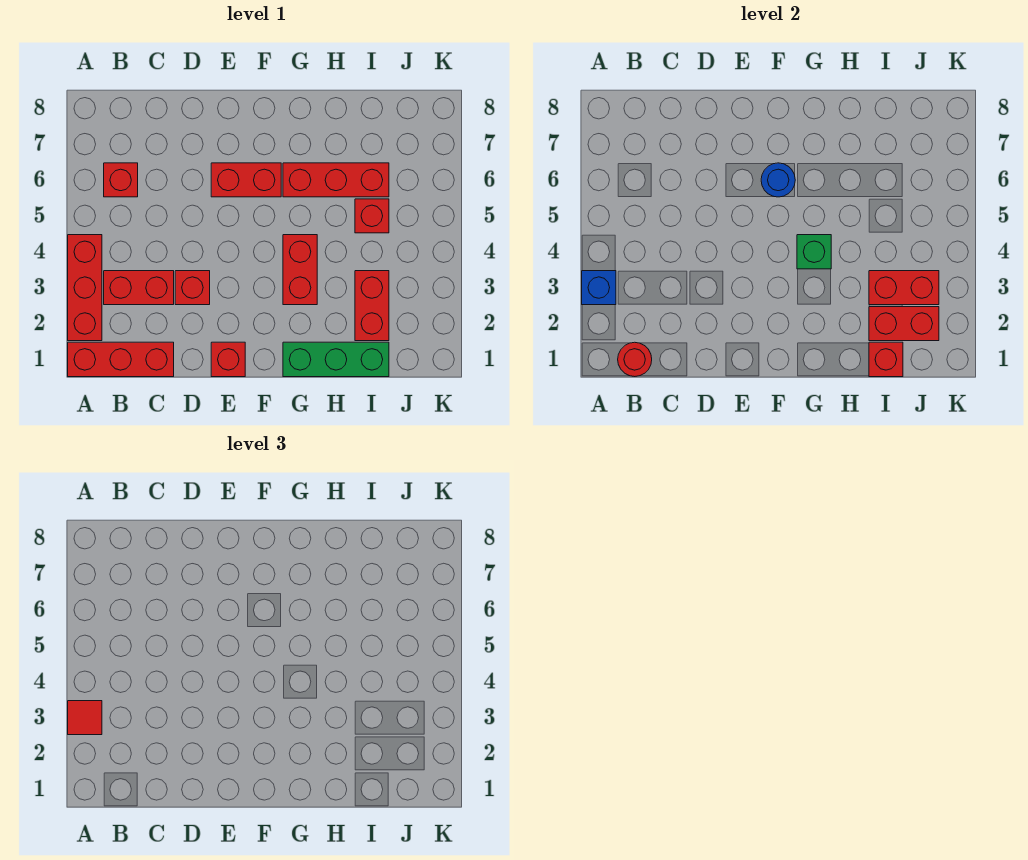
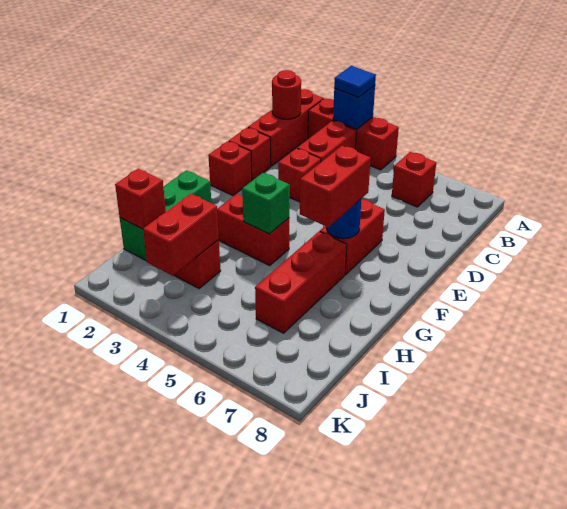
red 1x1 tile [68,701,102,735] -> blue 1x1 tile [334,66,376,97]
red 1x2 brick [869,307,939,341] -> red 1x2 brick moved to [300,146,371,227]
red 1x1 brick [355,199,389,233] -> red 1x1 brick moved to [229,128,270,181]

